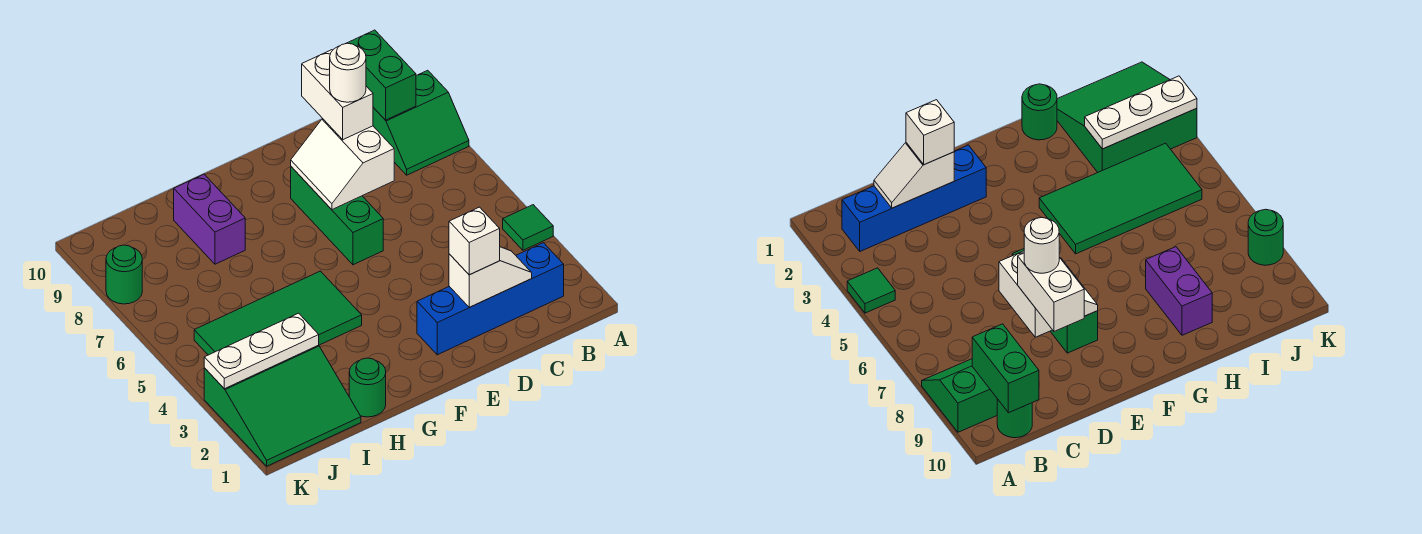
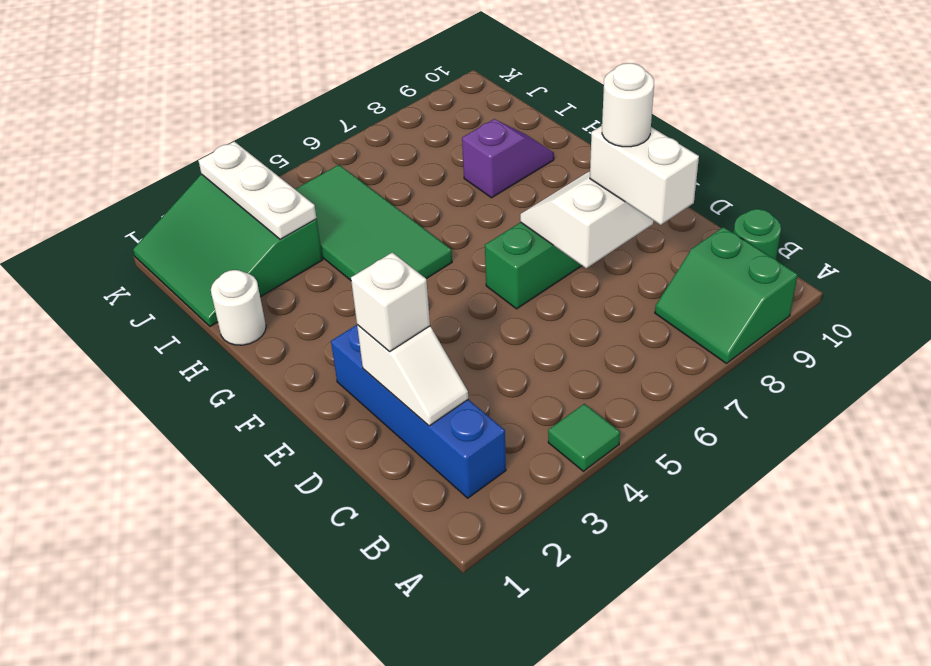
green 1x2 brick [346,30,416,120] -> none
white 1x2 brick [302,50,373,140] -> white 1x2 brick turned to [590,126,699,225]
green 1x1 round brick [349,358,386,417] -> white 1x1 round brick [211,270,266,345]
purple 1x2 brick [174,174,245,264] -> purple 1x2 slope [462,119,554,198]
green 1x1 round brick [106,245,142,304] -> none

